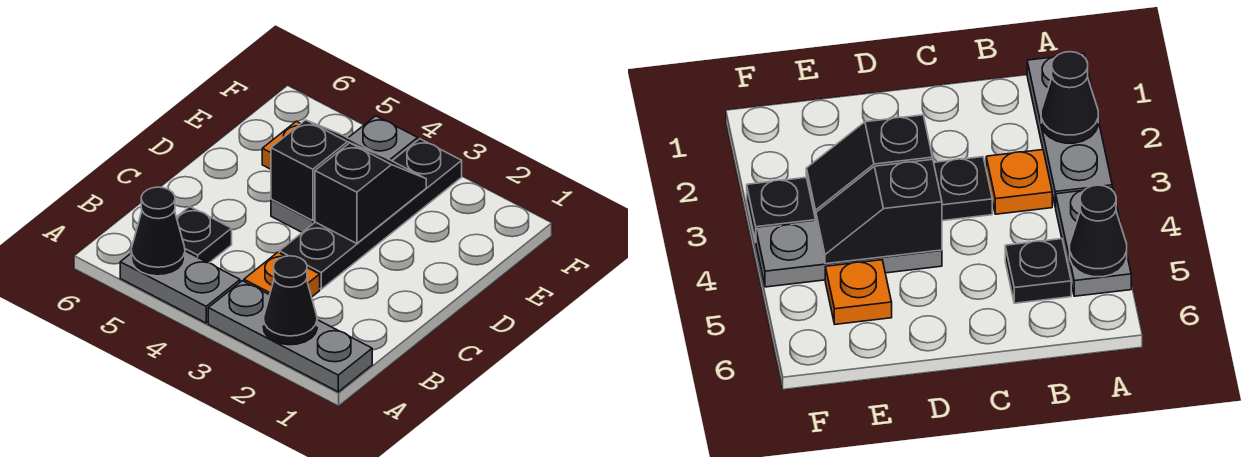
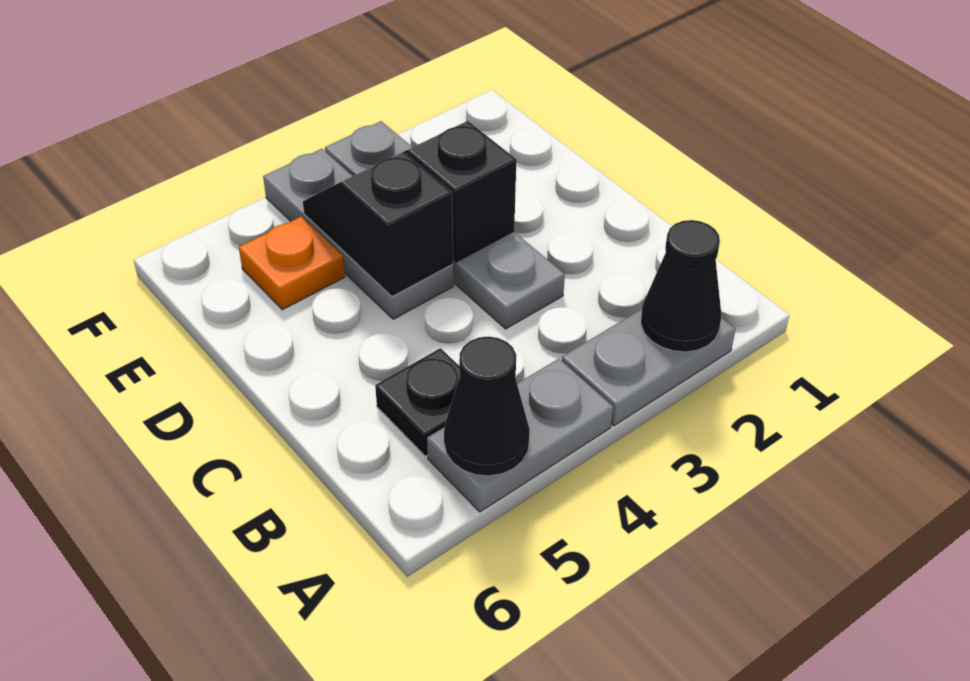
grey 1x3 plate [208,281,372,392] -> grey 1x2 plate [562,309,736,426]
orange 1x1 plate [244,252,320,297] -> none
black 1x4 plate [279,139,462,289] -> grey 1x4 plate [325,121,565,329]

